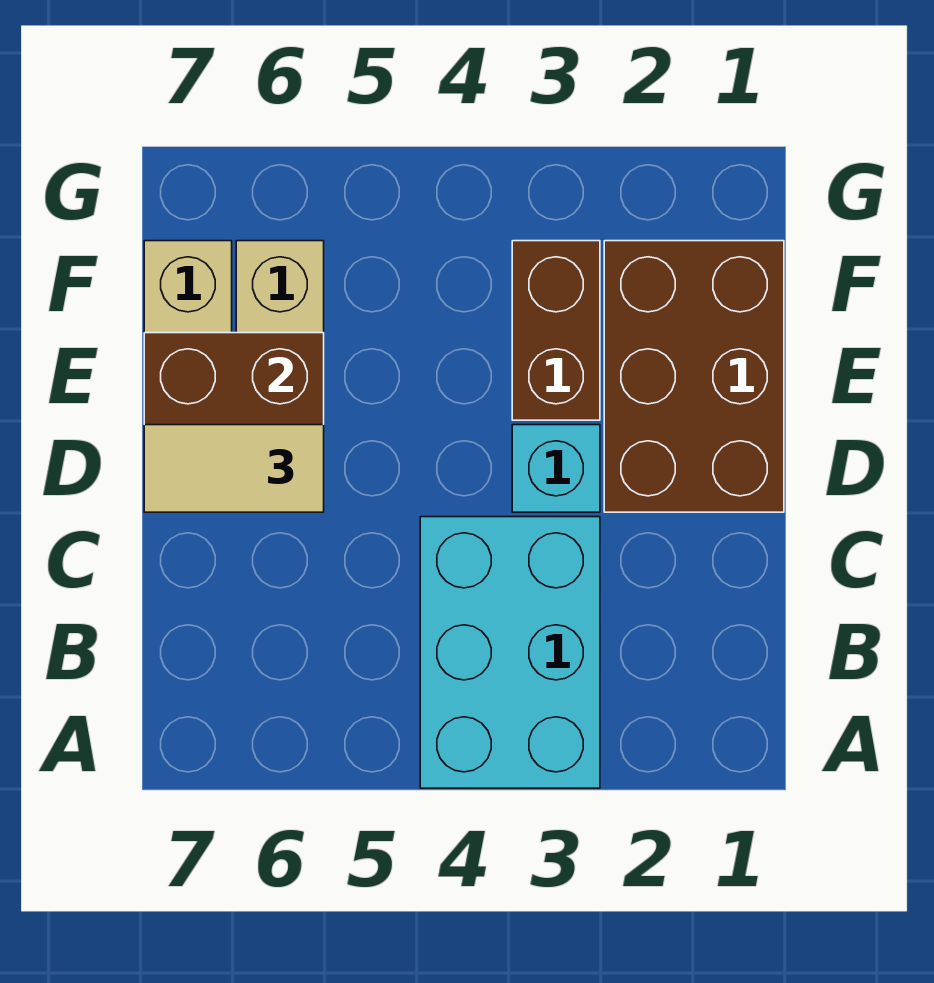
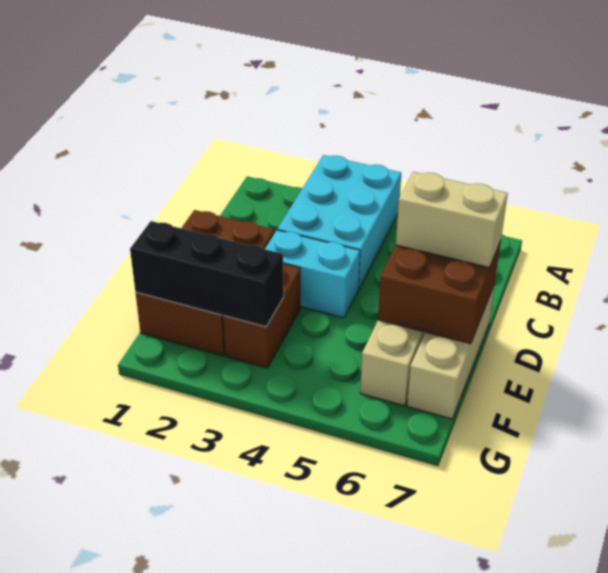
cyan 1x1 brick [512,425,600,512] -> cyan 1x2 brick [265,230,360,318]
tan 1x2 tile [144,425,324,512] -> tan 1x2 brick [396,172,508,268]
none -> black 1x3 brick [130,221,284,327]

